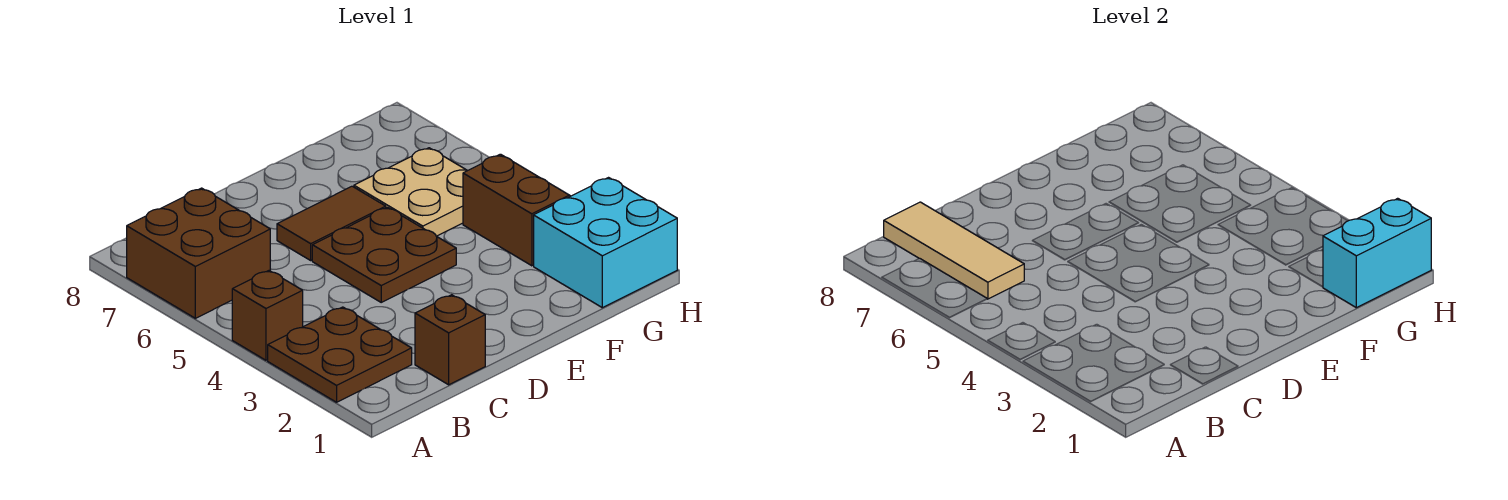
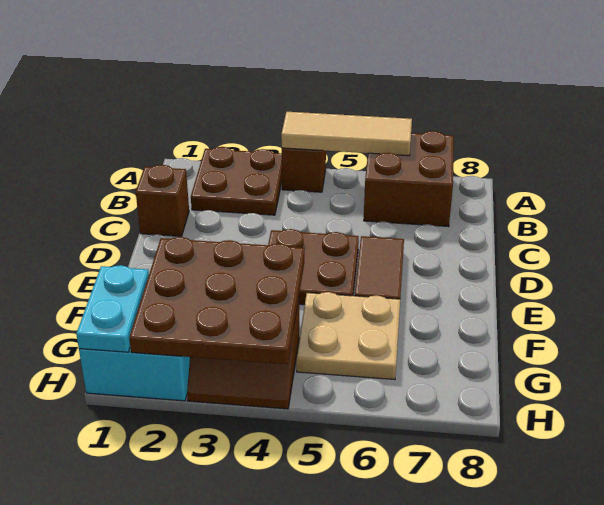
tan 1x3 tile [884,202,1024,299] -> tan 1x3 tile moved to [281,112,412,156]
none -> brown 3x3 plate [129,237,304,364]
cyan 1x2 brick [1323,198,1431,308] -> cyan 1x2 plate [76,265,149,352]

